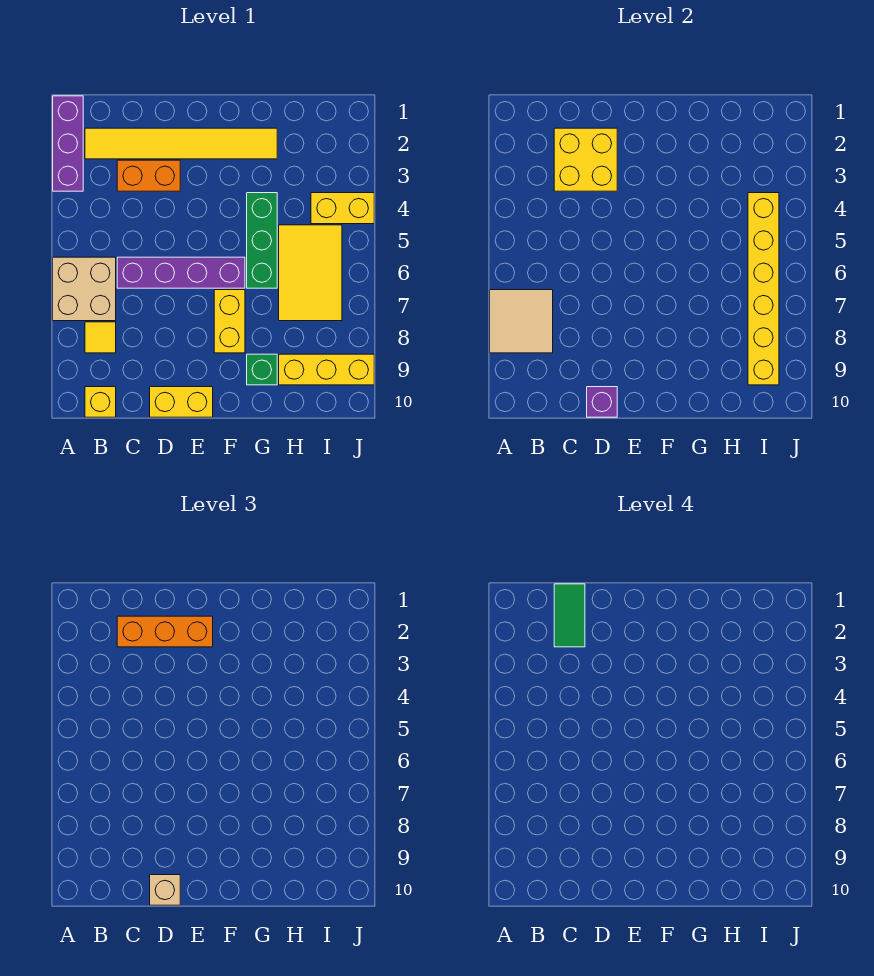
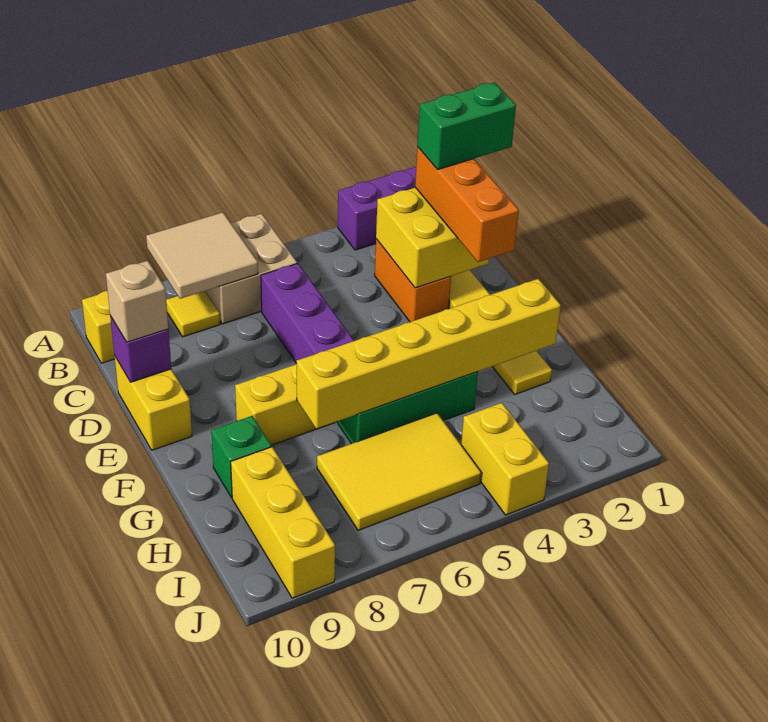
green 1x2 tile [554,584,585,647] -> green 1x2 brick [418,82,516,170]
yellow 1x6 brick [748,193,779,385] -> yellow 1x6 brick moved to [296,279,561,429]

